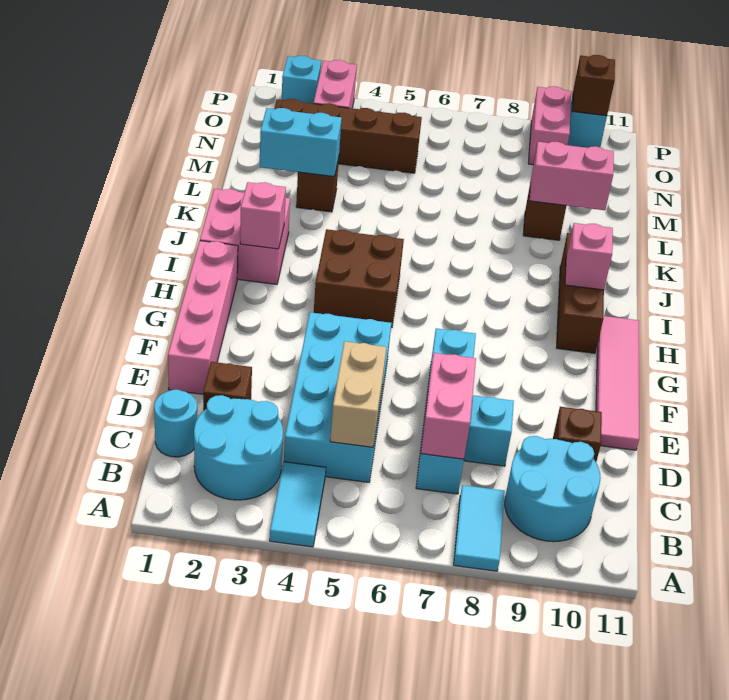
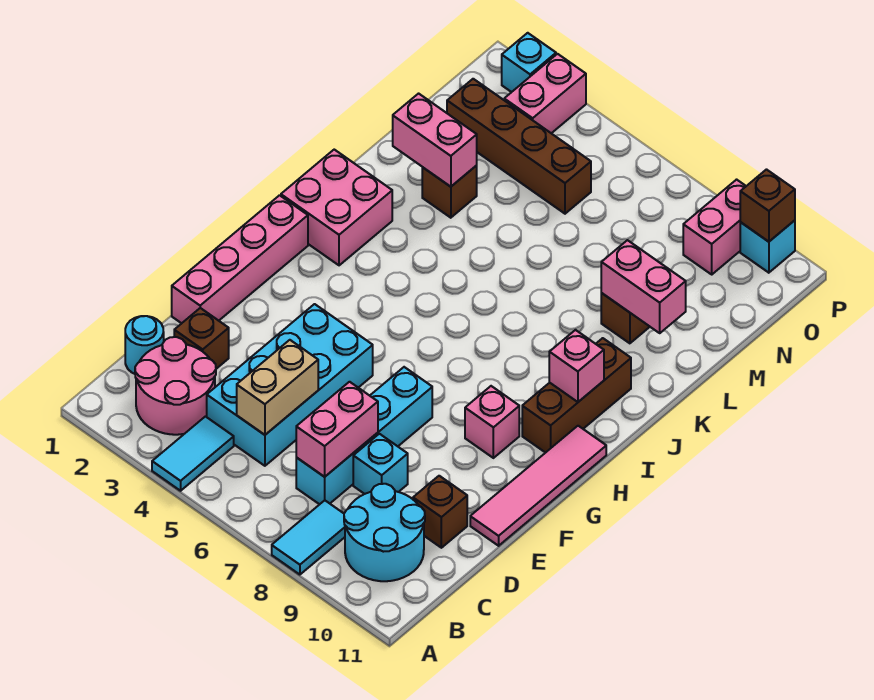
cyan 2x2 round brick [194,395,283,500] -> pink 2x2 round brick [135,337,216,435]
brown 2x2 brick [314,229,404,327] -> none
pink 1x1 brick [240,182,286,249] -> pink 1x1 brick moved to [465,386,519,458]
cyan 1x2 brick [260,108,342,177] -> pink 1x2 brick [393,94,477,187]

